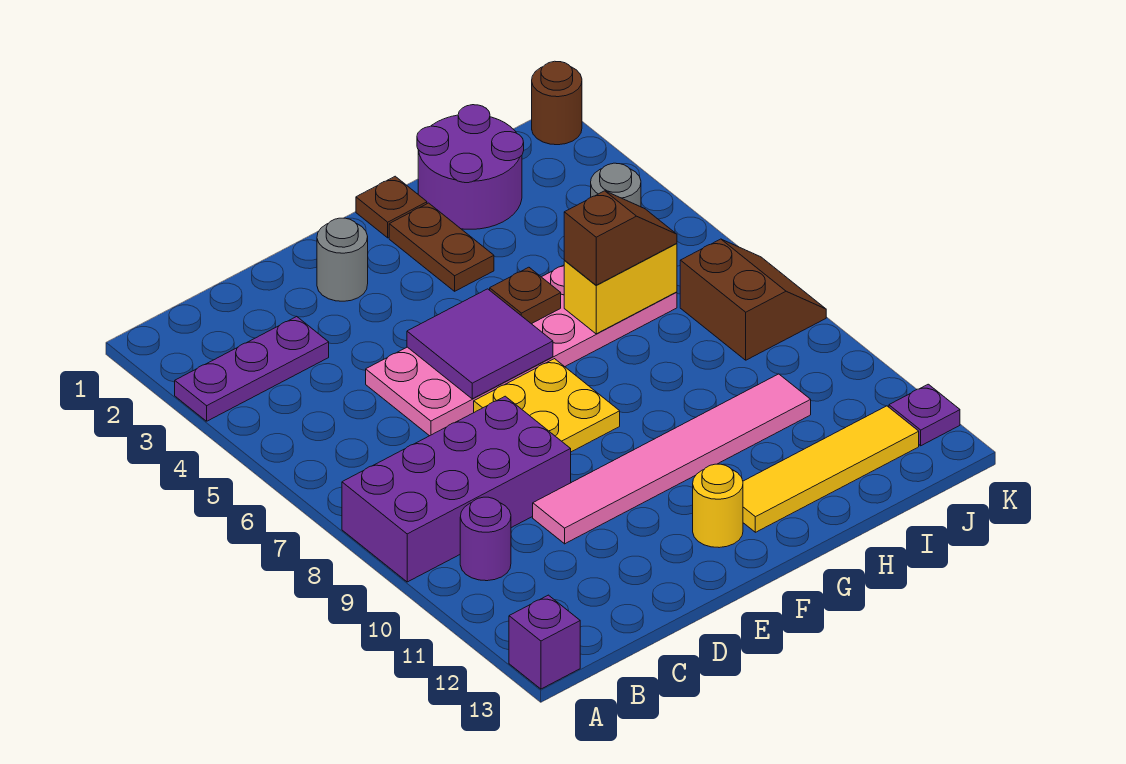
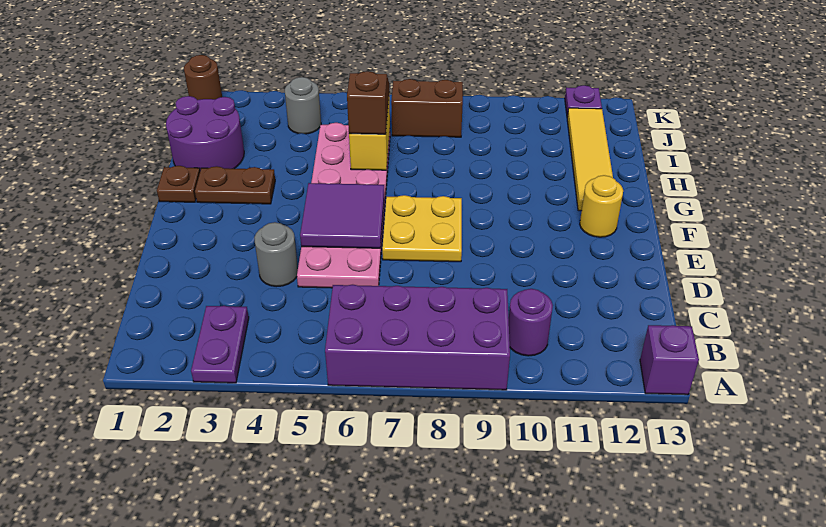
purple 1x3 plate [175,317,329,421] -> purple 1x2 plate [191,306,249,383]
purple 2x4 brick [342,396,571,582] -> purple 2x4 brick turned to [325,285,510,390]
pink 1x6 tile [533,374,811,544] -> none
grey 1x1 round brick [317,218,368,301] -> grey 1x1 round brick moved to [254,222,298,287]
brown 1x1 plate [490,267,561,324] -> none

